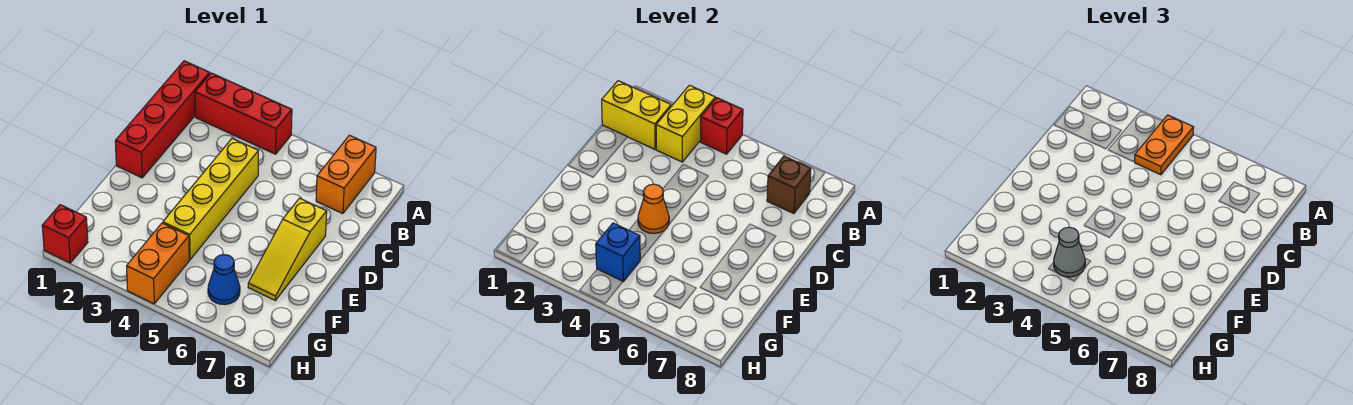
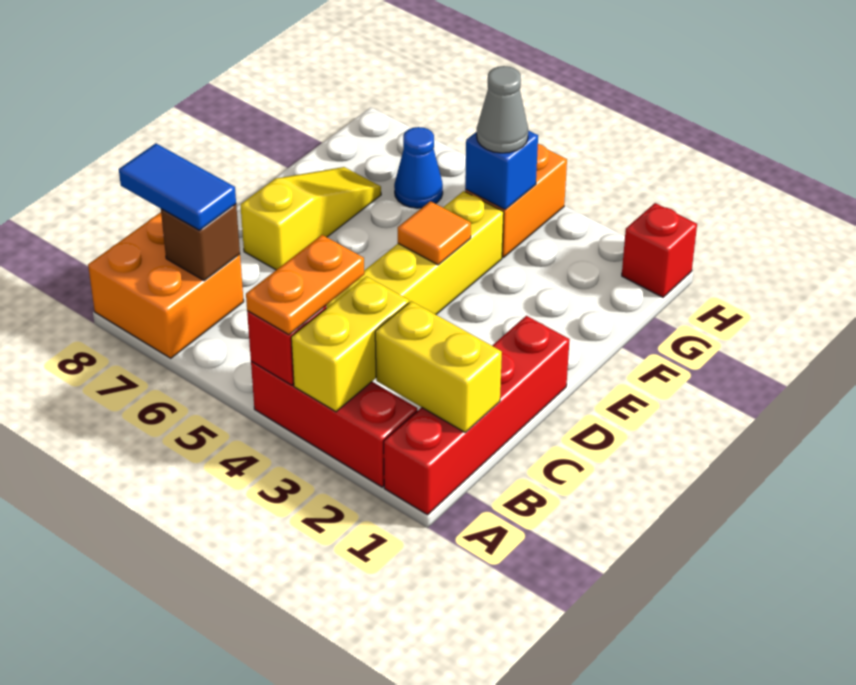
orange 1x2 brick [316,135,376,214] -> orange 2x2 brick [88,212,244,358]
none -> blue 1x2 tile [119,143,236,230]
orange 1x1 cone [638,184,669,234] -> orange 1x1 tile [398,201,471,265]

